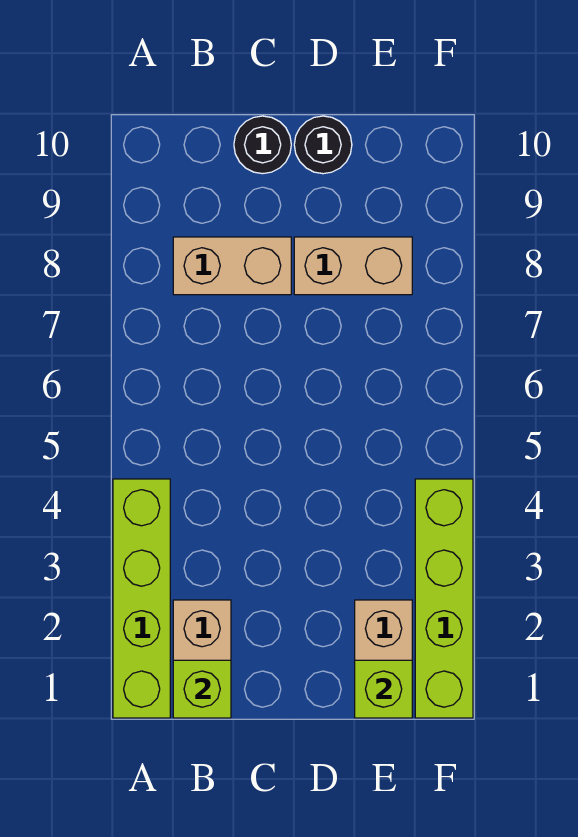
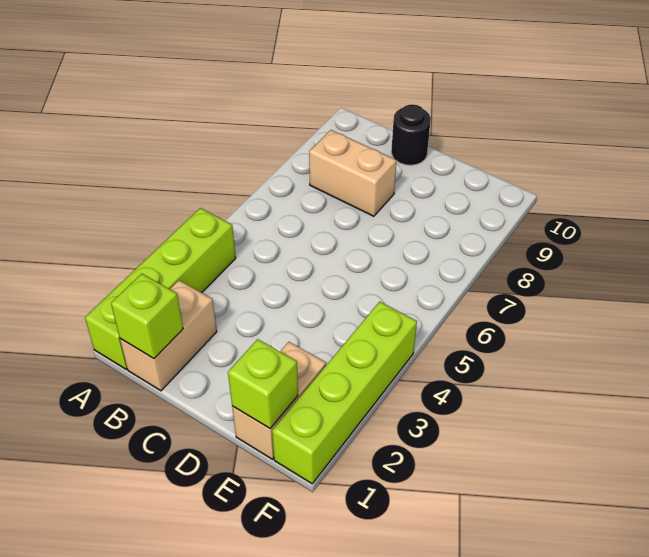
tan 1x2 brick [294,237,412,295] -> none
black 1x1 round brick [294,116,352,174] -> none

